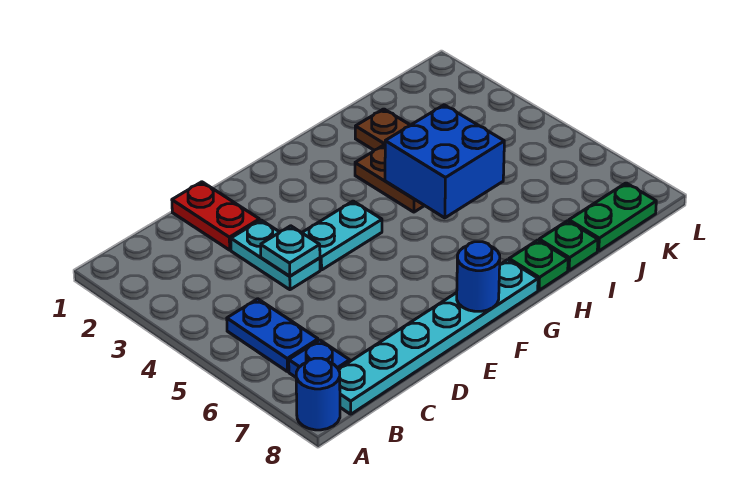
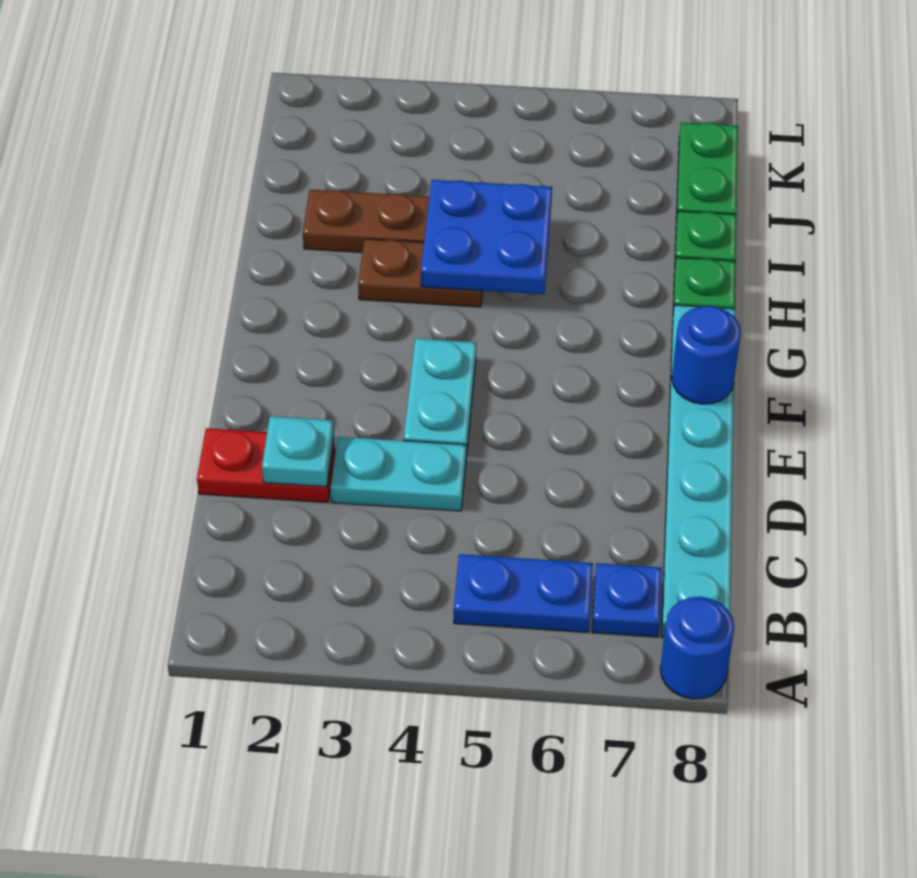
cyan 1x1 plate [261,226,320,276] -> cyan 1x1 plate moved to [262,416,334,487]
blue 2x2 brick [385,105,504,218] -> blue 2x2 plate [421,180,552,294]

